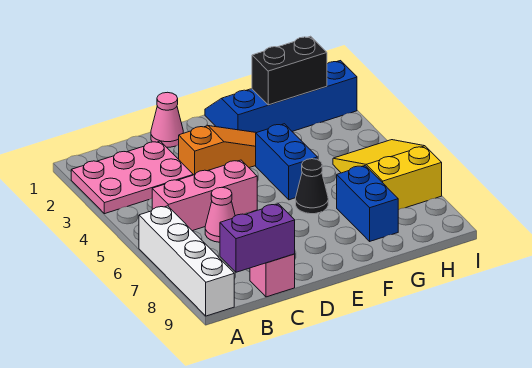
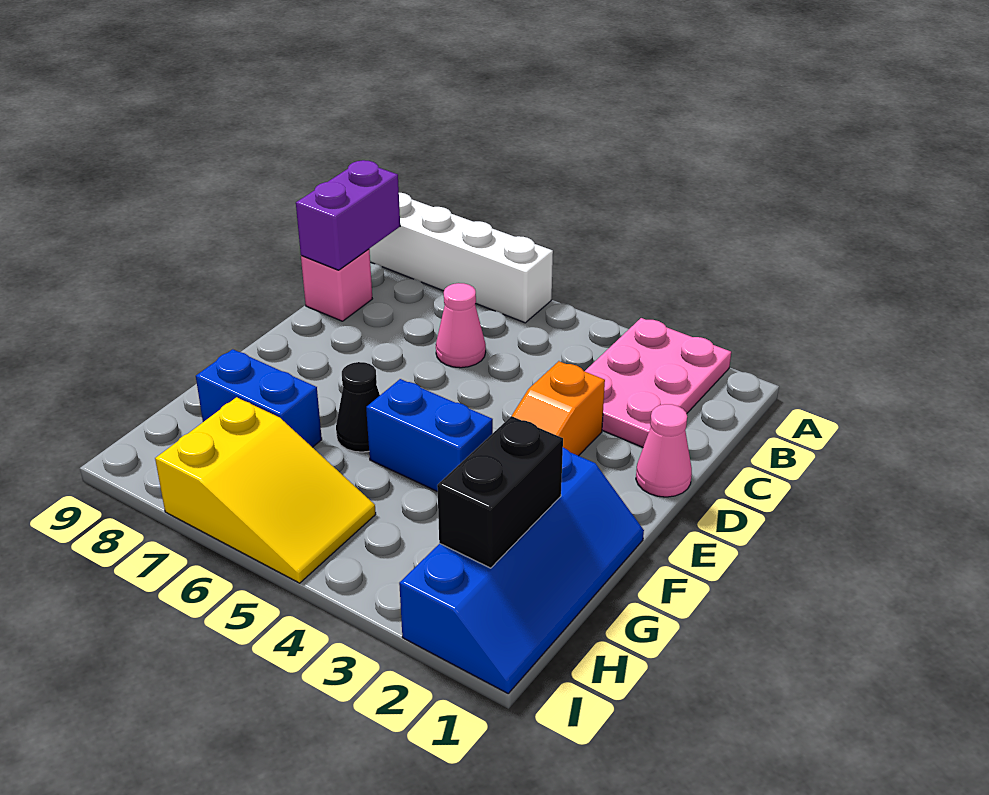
pink 1x3 brick [152,160,257,231] -> none

